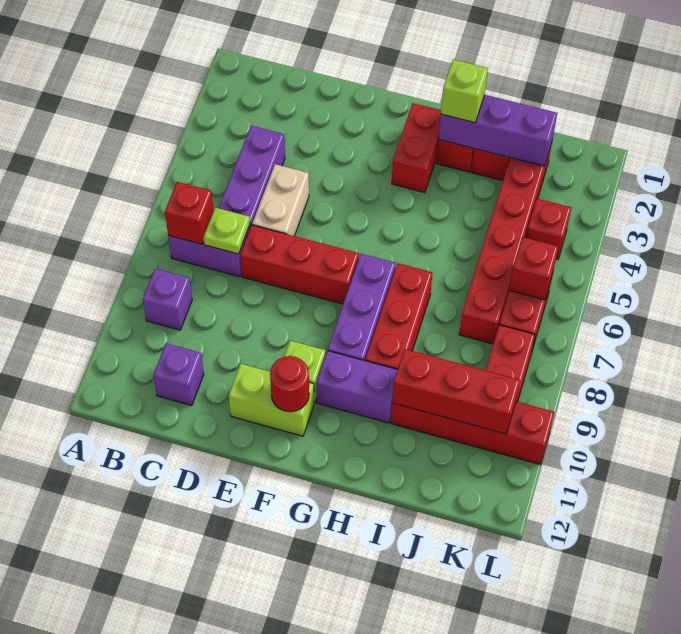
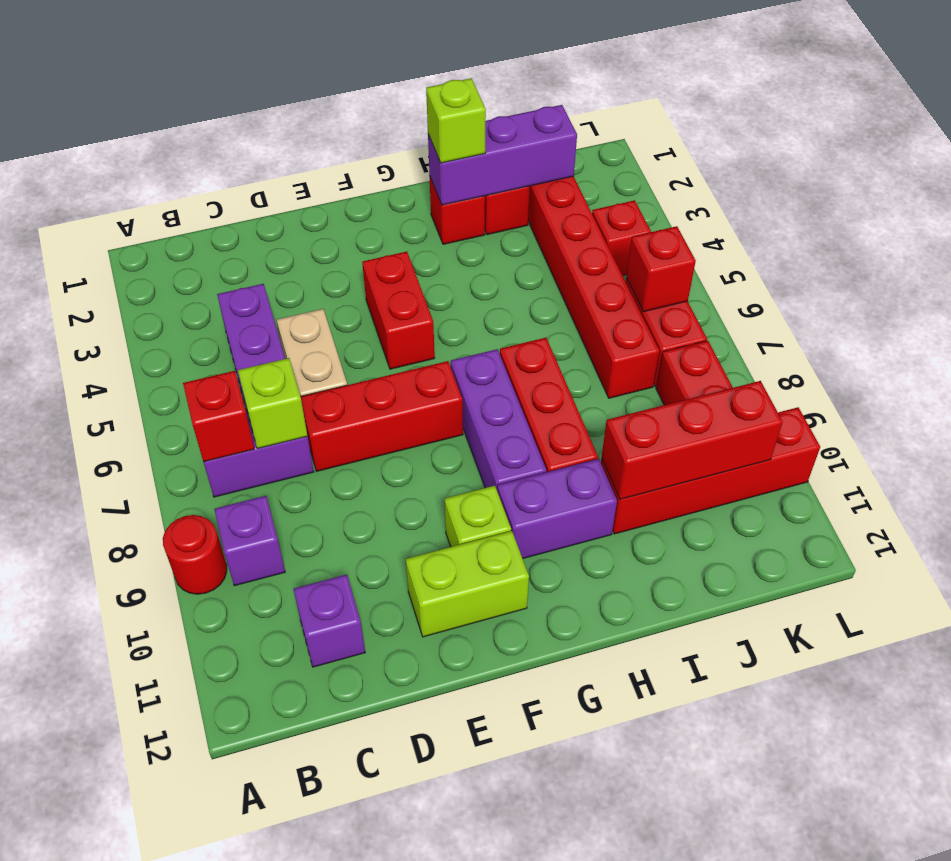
lime 1x1 plate [203,208,250,254] -> lime 1x1 brick [238,358,307,449]
red 1x1 round brick [270,356,309,412] -> red 1x1 round brick moved to [163,515,227,594]
red 1x2 brick [392,103,441,193] -> red 1x2 brick moved to [362,252,435,369]

